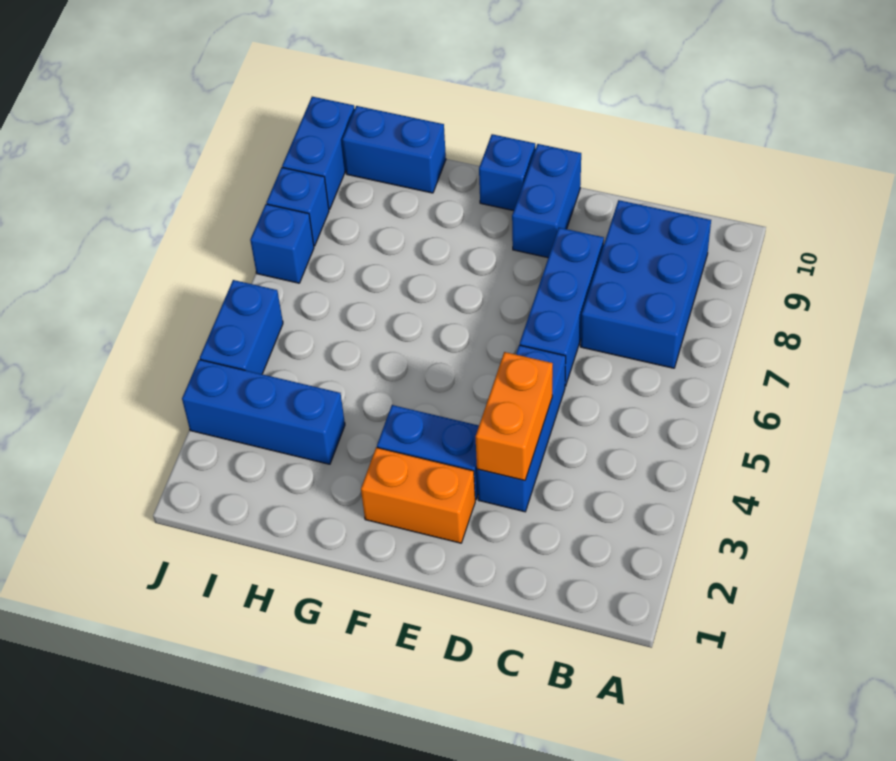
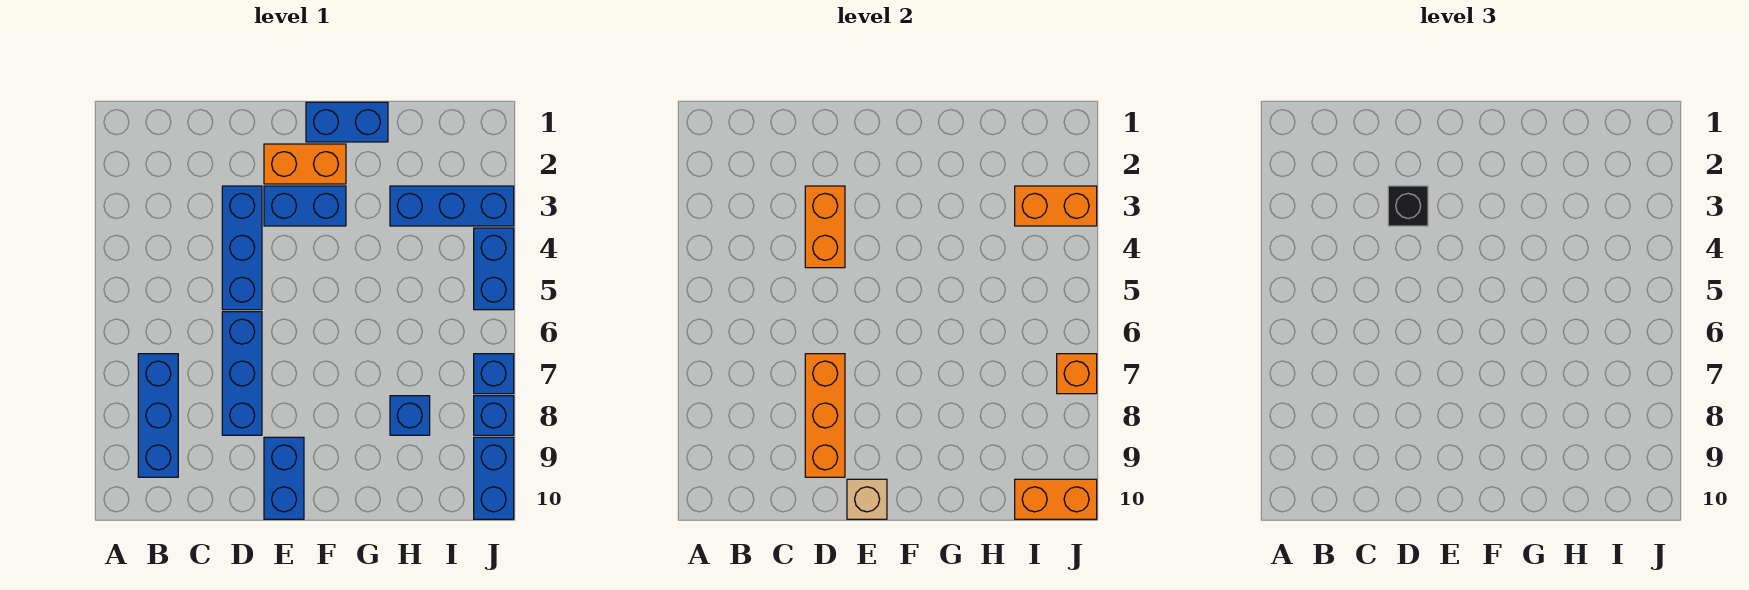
blue 2x3 brick [581,200,711,368] -> blue 1x3 brick [138,354,178,477]
none -> black 1x1 brick [1388,186,1428,226]
none -> orange 1x3 brick [805,354,845,477]
none -> tan 1x1 brick [847,479,887,519]
blue 1x1 brick [479,134,535,211] -> blue 1x1 brick moved to [390,396,430,435]
blue 1x2 brick [342,106,446,193] -> blue 1x2 brick moved to [306,102,388,142]
none -> orange 1x2 brick [1015,186,1097,226]
none -> orange 1x2 brick [1015,479,1097,519]
none -> orange 1x1 brick [1057,354,1097,394]

